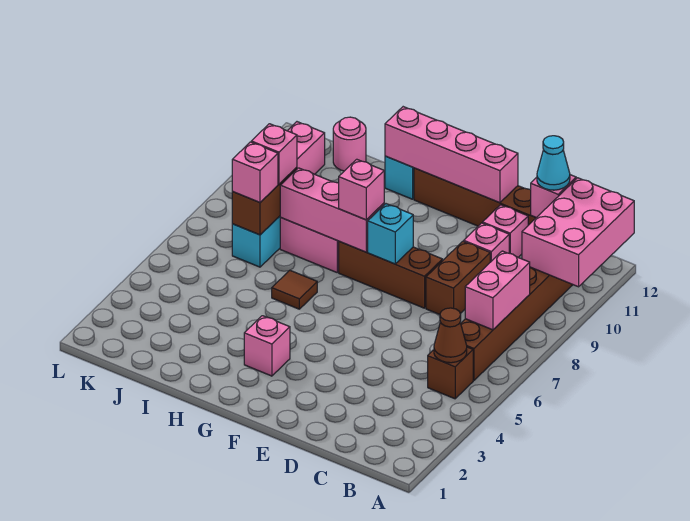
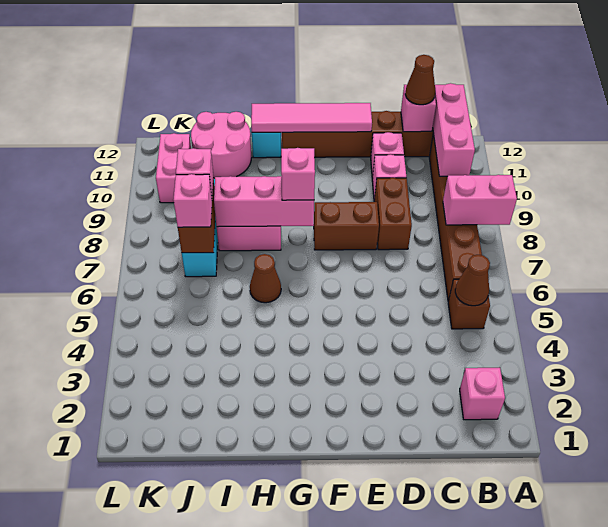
pink 2x3 brick [522,178,634,287] -> pink 1x3 brick [433,83,475,176]
pink 1x2 brick [465,251,530,330] -> pink 1x2 brick turned to [443,175,517,225]
cyan 1x1 cone [537,136,570,190] -> brown 1x1 cone [405,55,435,105]
brown 1x3 brick [339,241,443,308] -> brown 1x2 brick [314,202,379,250]
pink 1x4 brick [385,107,518,203] -> pink 1x4 tile [251,103,372,132]
cyan 1x1 brick [368,204,413,264] -> none
pink 1x1 brick [244,316,290,376] -> pink 1x1 brick moved to [460,368,505,420]
brown 1x1 tile [272,270,317,309] -> brown 1x1 cone [250,254,281,303]
pink 1x1 round brick [333,117,366,171] -> pink 2x2 round brick [191,112,251,179]

